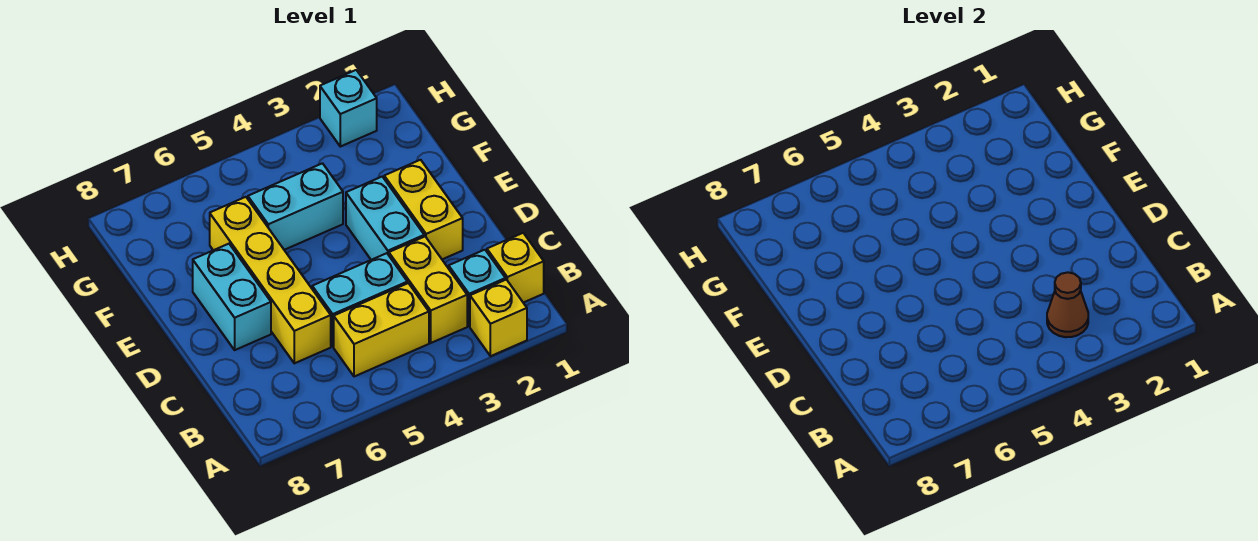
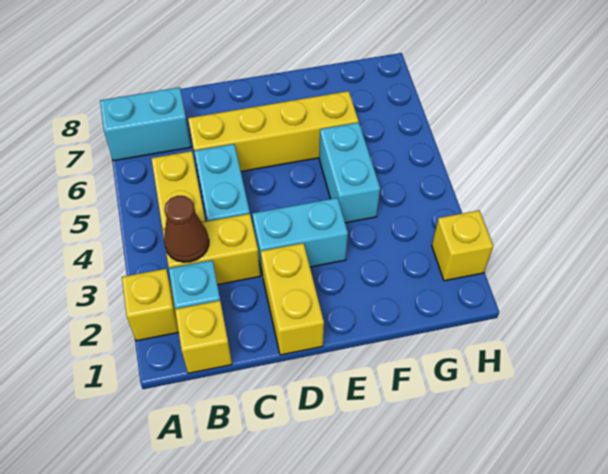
yellow 1x2 brick [384,160,463,259] -> yellow 1x2 brick turned to [261,243,324,355]
cyan 1x2 brick [193,244,271,350] -> cyan 1x2 brick moved to [100,87,191,161]
cyan 1x1 brick [320,70,377,147] -> yellow 1x1 brick [432,210,493,281]

